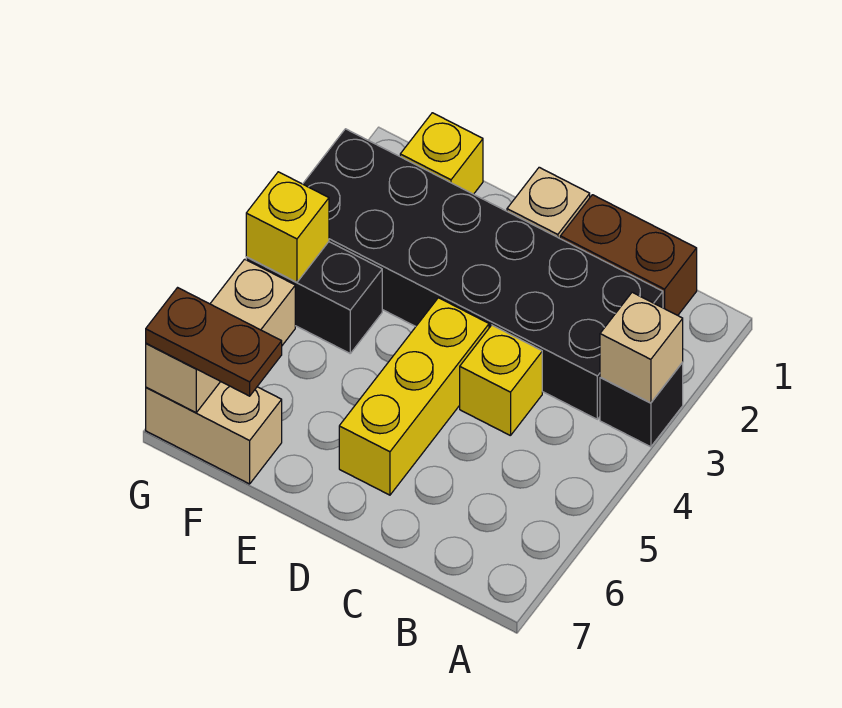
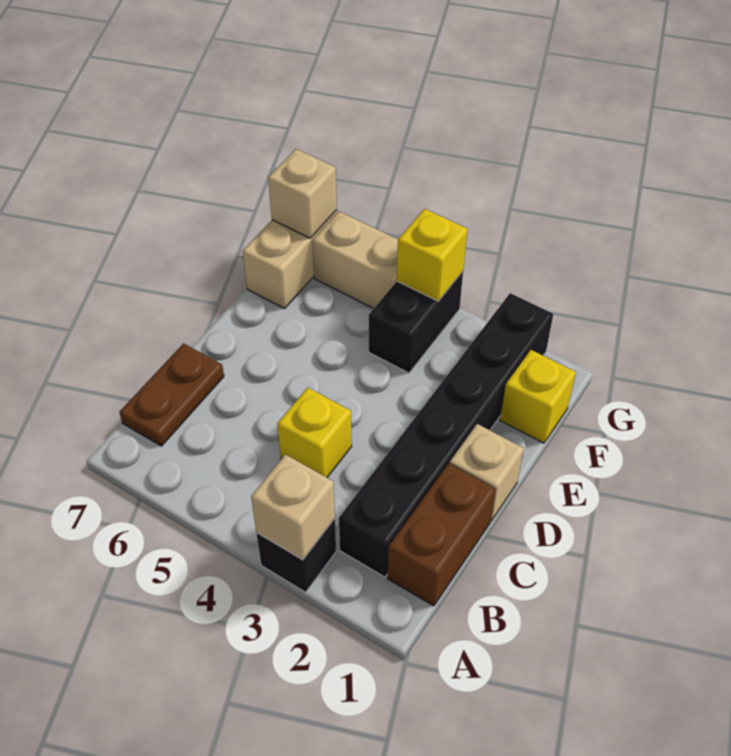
black 2x6 brick [303,129,663,419] -> black 1x6 brick [339,293,553,577]
yellow 1x3 brick [339,298,489,495] -> none
brown 1x2 plate [146,288,282,396] -> brown 1x2 plate moved to [119,343,224,446]

